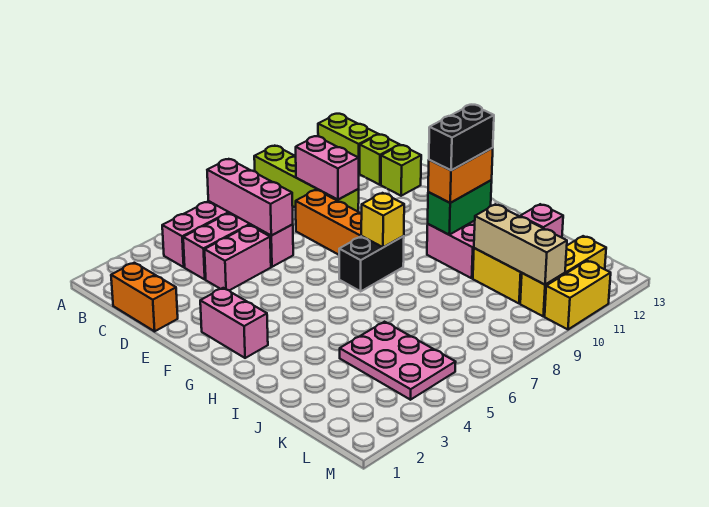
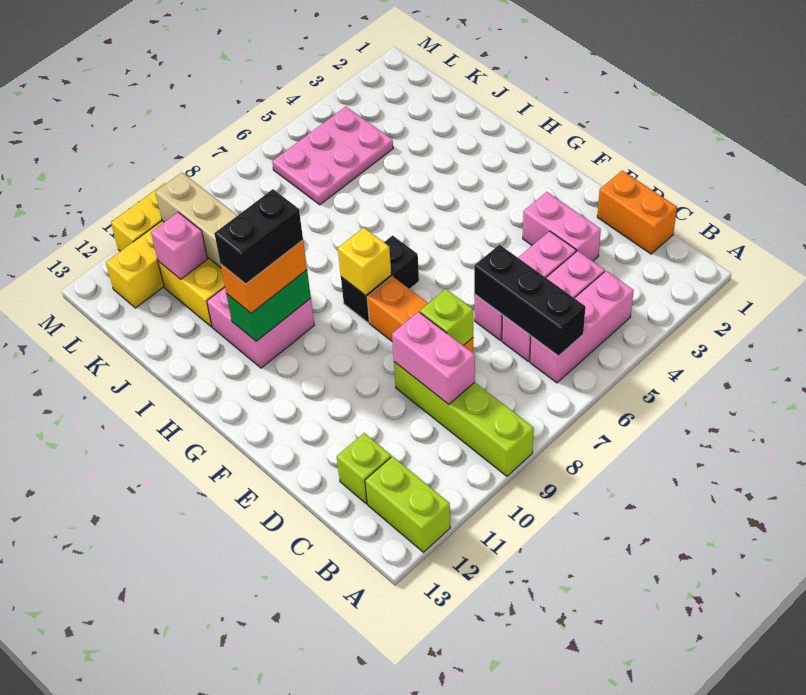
pink 1x3 brick [207,159,293,236] -> black 1x3 brick [474,245,585,356]
lime 1x1 brick [381,145,421,196] -> lime 1x1 brick moved to [420,289,473,346]
pink 1x2 brick [200,288,268,358] -> pink 1x2 brick moved to [523,192,601,261]
pink 2x3 plate [340,322,456,400] -> pink 2x3 plate turned to [272,107,393,205]

